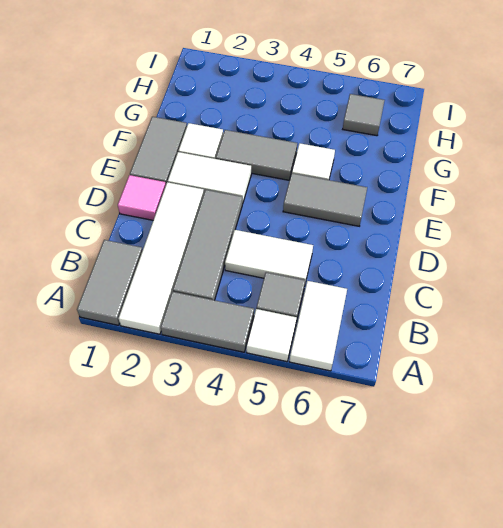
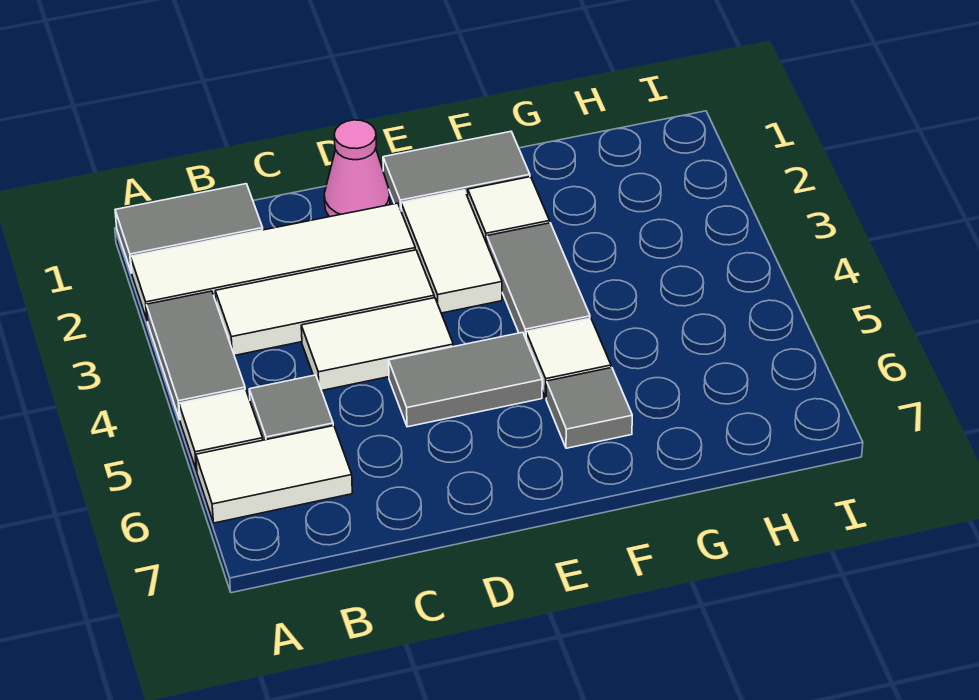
grey 1x3 tile [173,190,242,300] -> white 1x3 tile [215,250,434,356]
white 1x2 tile [225,230,313,283] -> white 1x2 tile turned to [301,298,453,391]
pink 1x1 tile [118,175,166,220] -> pink 1x1 cone [324,120,390,217]
grey 1x2 tile [283,173,367,226] -> grey 1x2 tile turned to [389,332,542,427]
grey 1x1 tile [343,94,385,136] -> grey 1x1 tile moved to [546,368,632,448]

